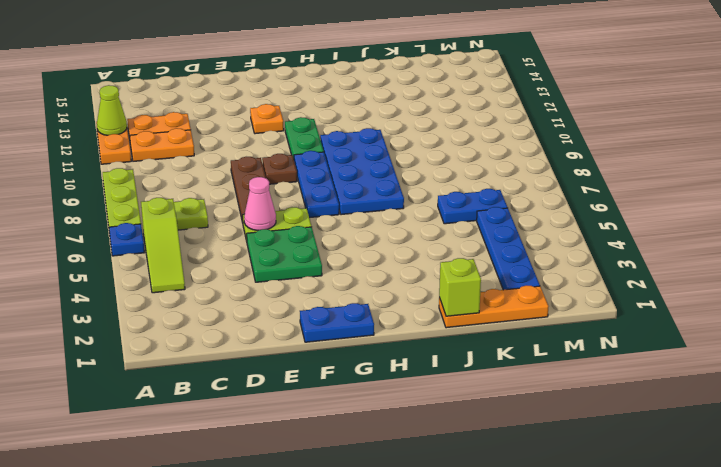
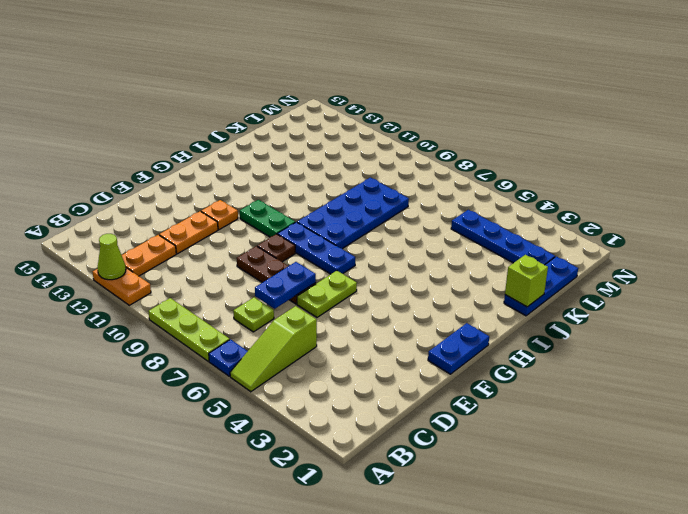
lime 1x3 slope [141,198,185,293] -> lime 1x3 slope turned to [230,306,317,392]
orange 1x2 plate [130,128,194,161] -> orange 1x2 plate moved to [159,211,218,254]
green 2x2 plate [247,226,322,282] -> none
pink 1x1 cone [244,177,276,230] -> none
blue 2x4 plate [320,128,404,215] -> blue 2x4 plate turned to [297,178,409,249]
orange 1x3 plate [439,285,549,328] -> blue 1x3 plate [504,256,578,316]
blue 1x2 plate [438,189,508,224] -> blue 1x2 plate moved to [255,262,316,309]

